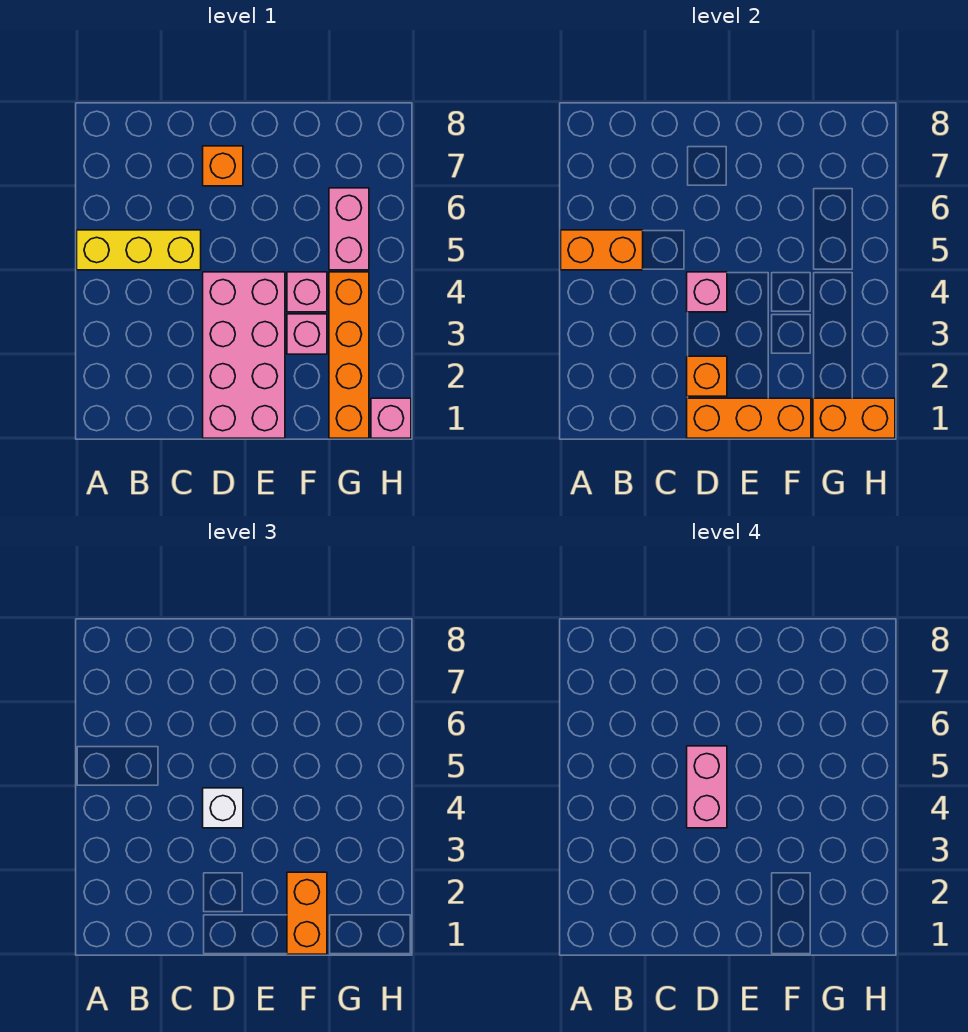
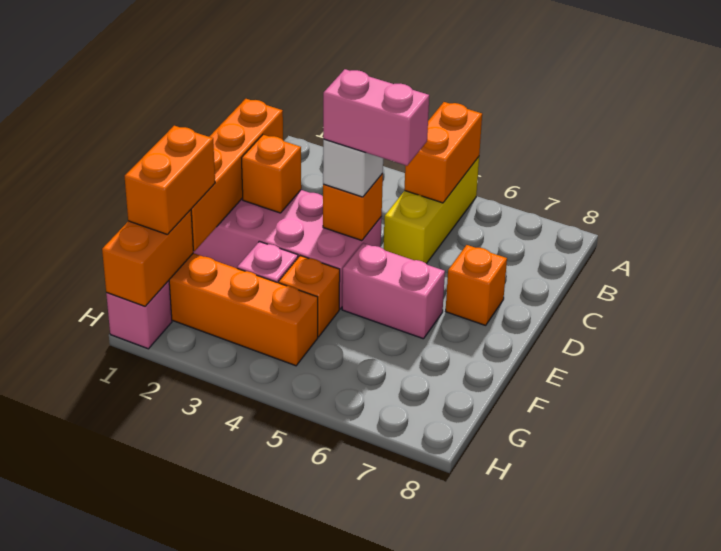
orange 1x3 brick [687,398,811,438] -> orange 1x4 brick [191,99,283,251]
pink 1x1 brick [687,272,727,312] -> orange 1x1 brick [323,173,383,241]
orange 1x2 brick [287,872,327,954] -> orange 1x2 brick turned to [125,126,215,235]
pink 1x1 brick [287,272,327,312] -> orange 1x1 brick [279,256,340,337]
pink 1x2 brick [329,188,369,270] -> pink 1x2 brick moved to [342,243,445,339]

